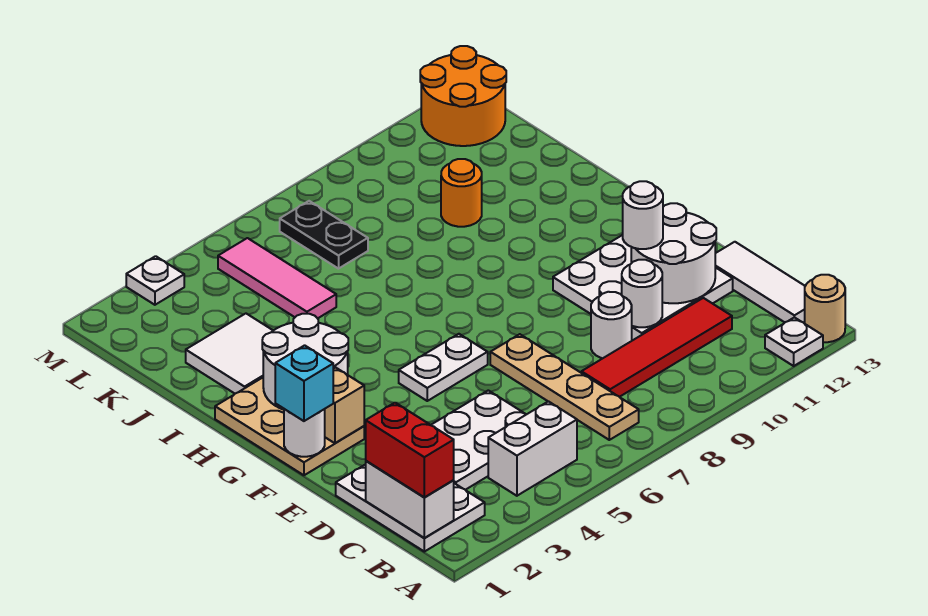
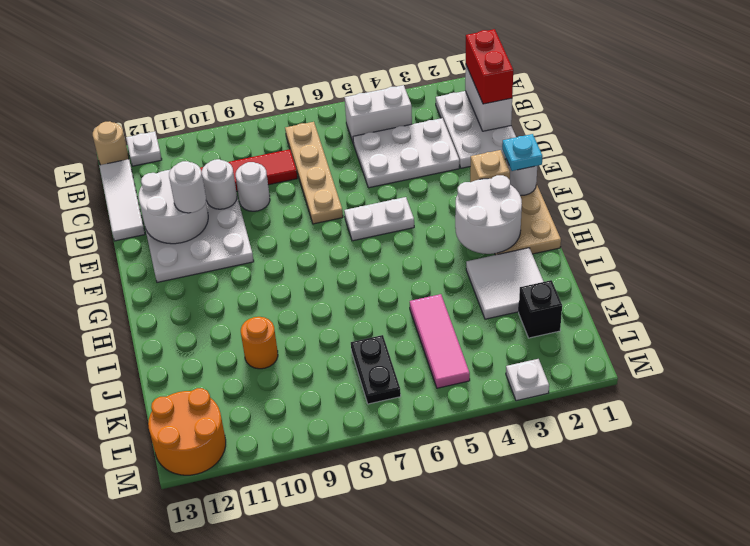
cyan 1x1 brick [275,345,333,421] -> cyan 1x1 plate [502,134,543,171]
none -> black 1x1 brick [519,280,562,338]

